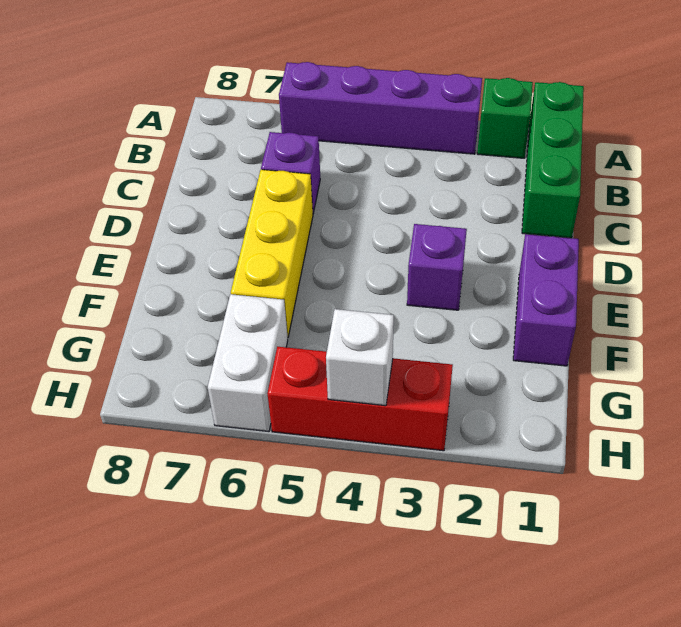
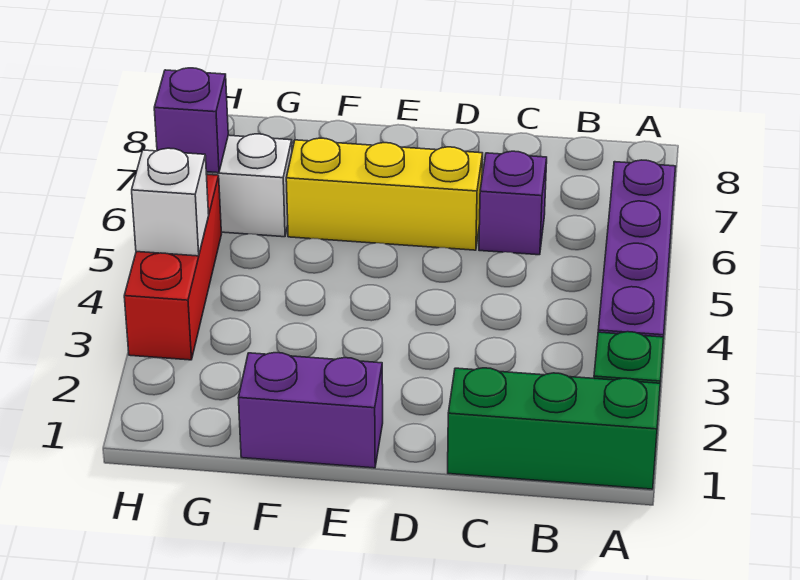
purple 1x1 brick [407,224,467,310] -> purple 1x1 brick moved to [154,68,228,173]

